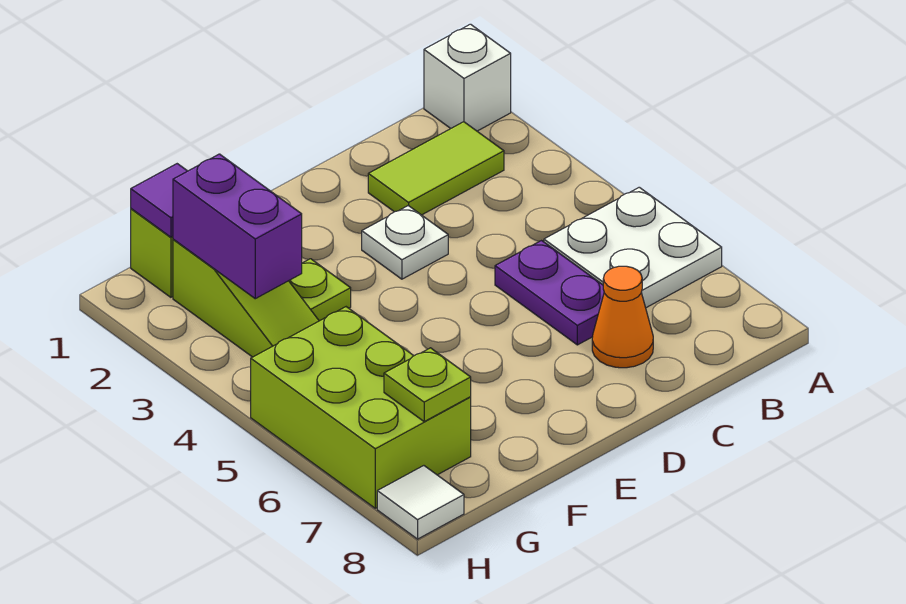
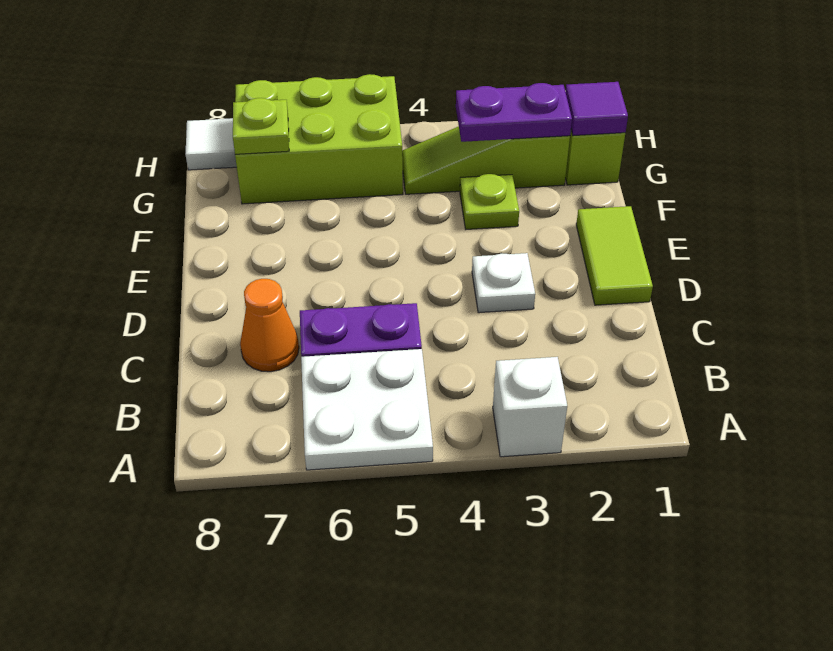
white 1x1 brick [424,24,511,131] -> white 1x1 brick moved to [493,357,567,457]
lime 1x2 tile [368,122,504,215] -> lime 1x2 tile moved to [576,206,653,305]
purple 1x2 brick [173,154,302,299] -> purple 1x2 plate [456,83,572,142]

